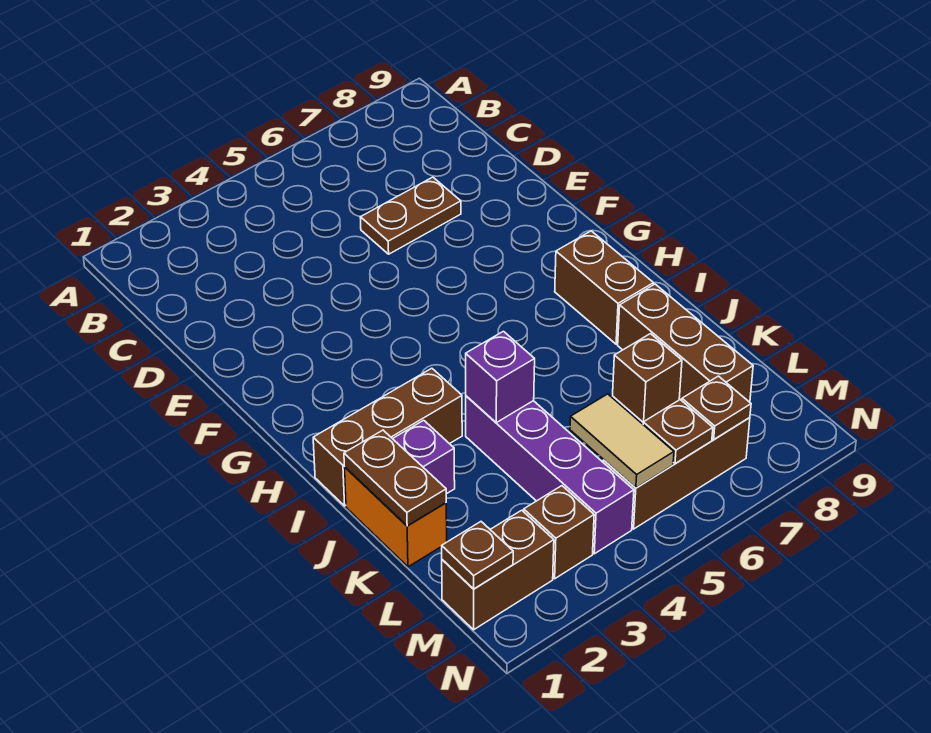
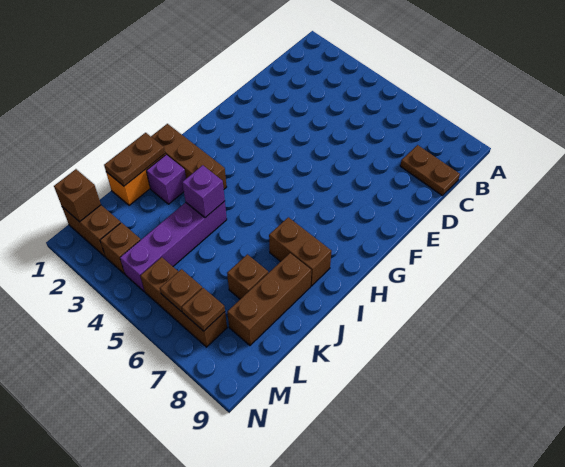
brown 1x2 plate [360,177,461,254] -> brown 1x2 plate moved to [400,145,460,196]
brown 1x2 brick [555,231,654,344] -> brown 1x2 brick turned to [269,217,332,286]
tan 1x2 tile [570,394,674,488] -> none
brown 1x1 plate [442,522,513,589] -> brown 1x1 brick [54,169,101,222]

